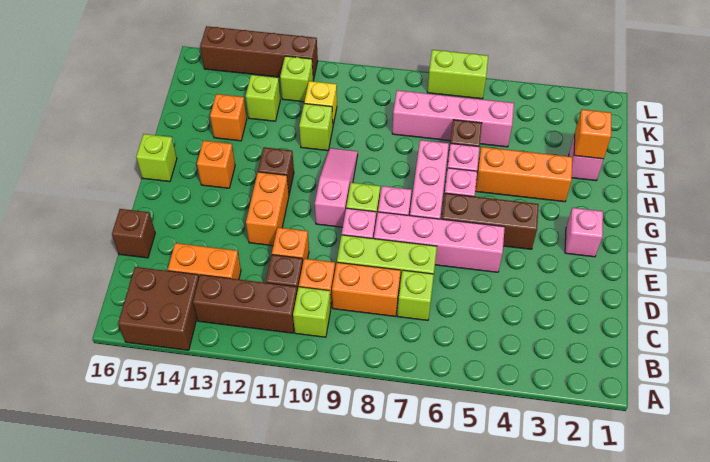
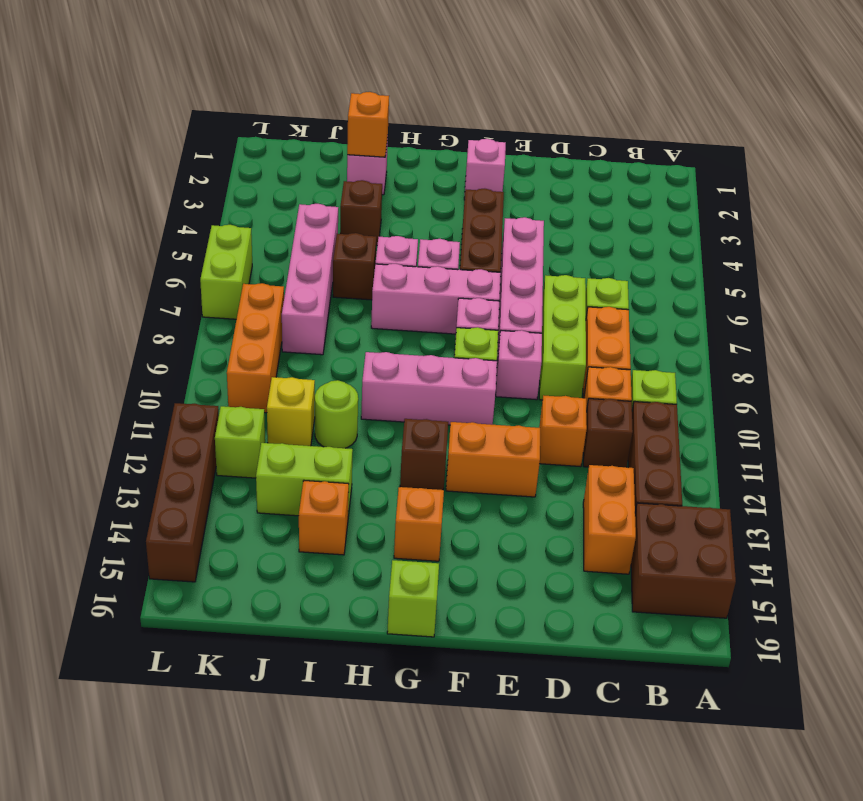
brown 1x1 brick [112,209,155,258] -> brown 1x1 brick moved to [340,180,382,246]
pink 1x3 slope [315,148,358,227] -> pink 1x3 brick [361,352,497,425]
orange 1x3 brick [475,147,572,202] -> orange 1x3 brick moved to [227,283,284,413]
lime 1x1 brick [299,104,333,151] -> lime 1x1 round brick [315,380,358,448]
lime 1x1 brick [246,75,280,121] -> lime 1x2 brick [256,443,353,516]

